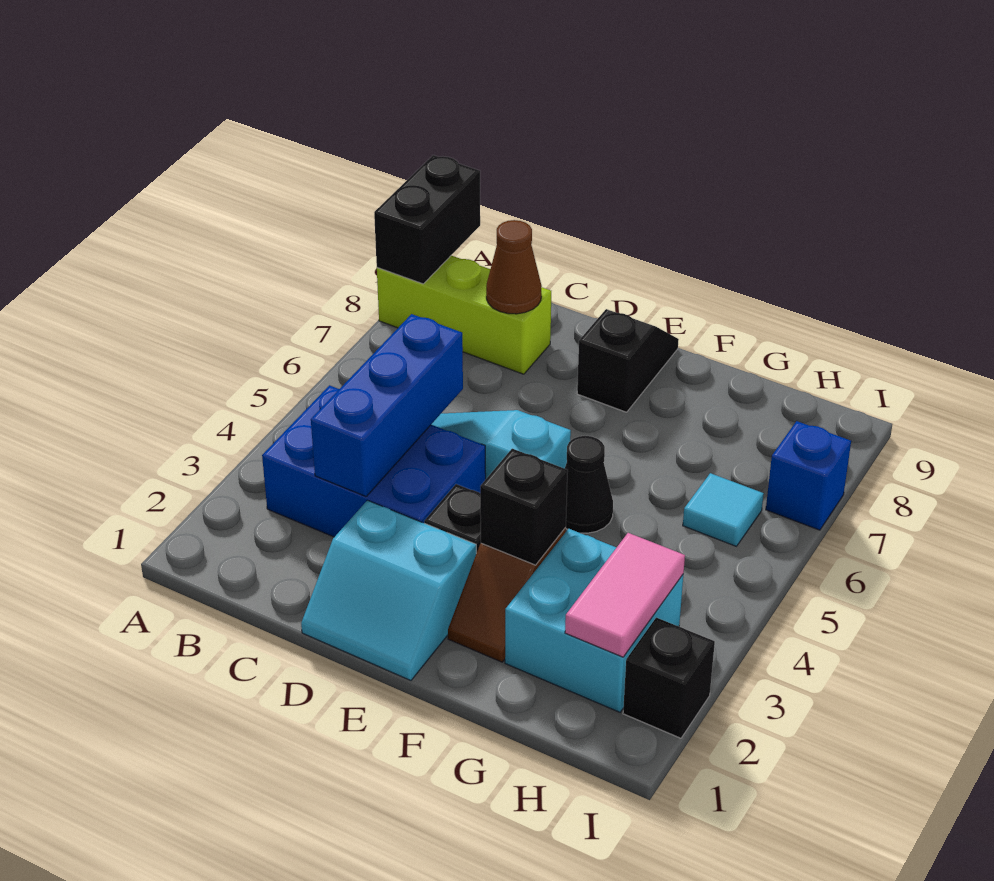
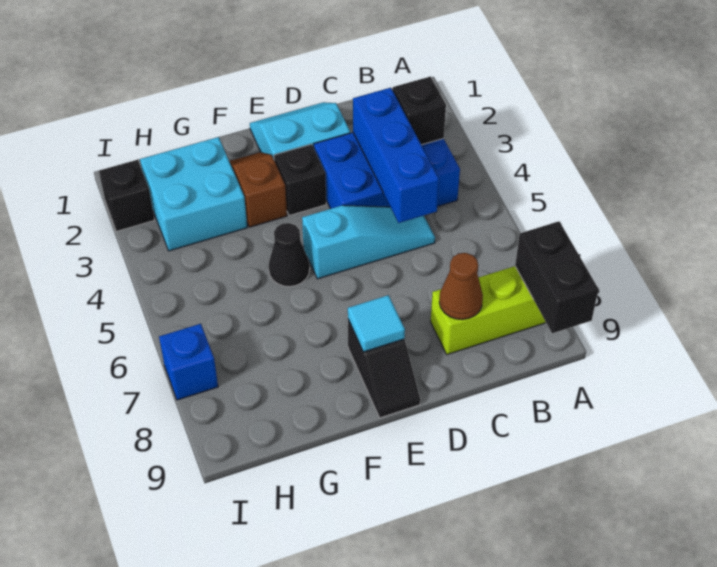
black 1x1 brick [480,449,568,565] -> black 1x1 brick moved to [393,77,446,145]
pink 1x2 tile [565,533,685,657] -> none
cyan 1x1 tile [683,473,764,546] -> cyan 1x1 tile moved to [348,295,405,352]

